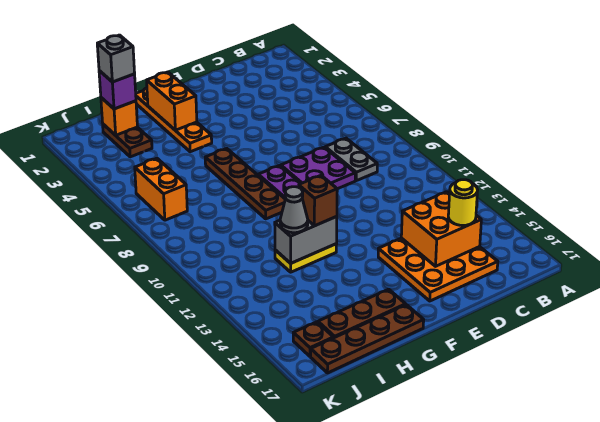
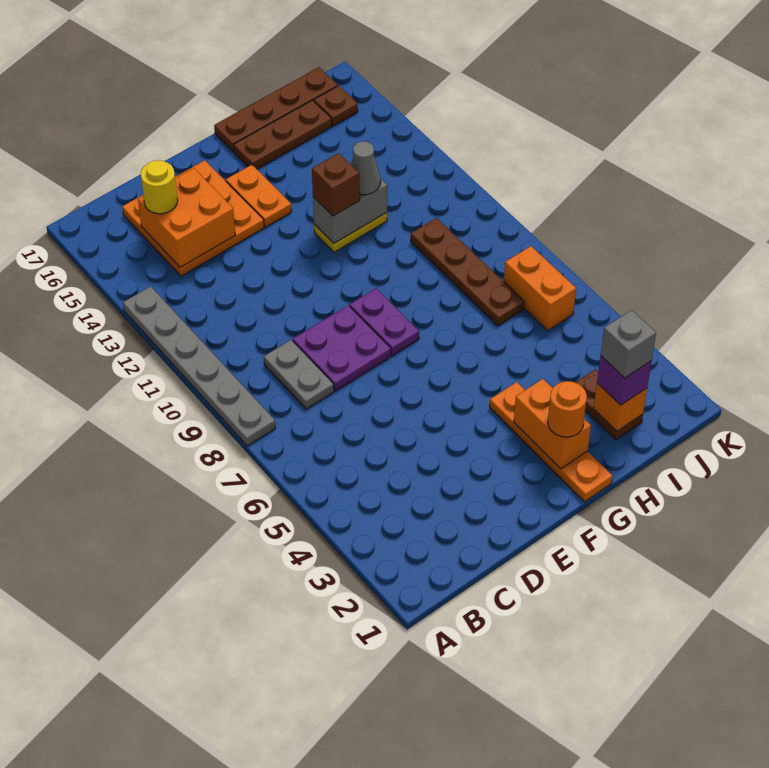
none -> grey 1x6 plate [123,286,275,446]
none -> orange 1x2 plate [226,165,292,227]
none -> orange 1x1 round brick [548,381,587,437]
brown 1x4 plate [205,149,285,219] -> brown 1x4 plate moved to [411,218,524,326]

